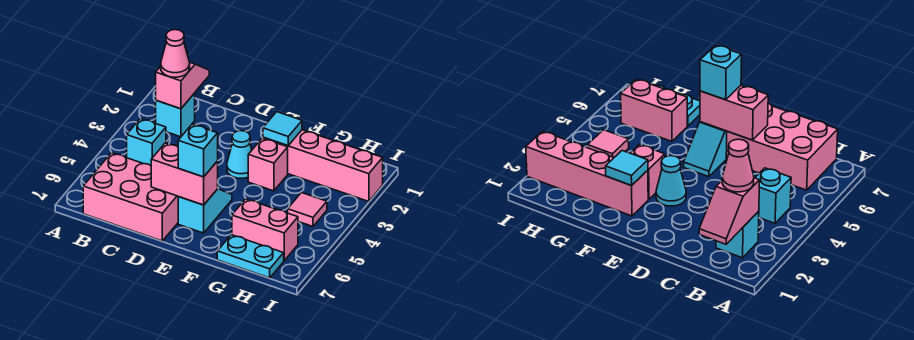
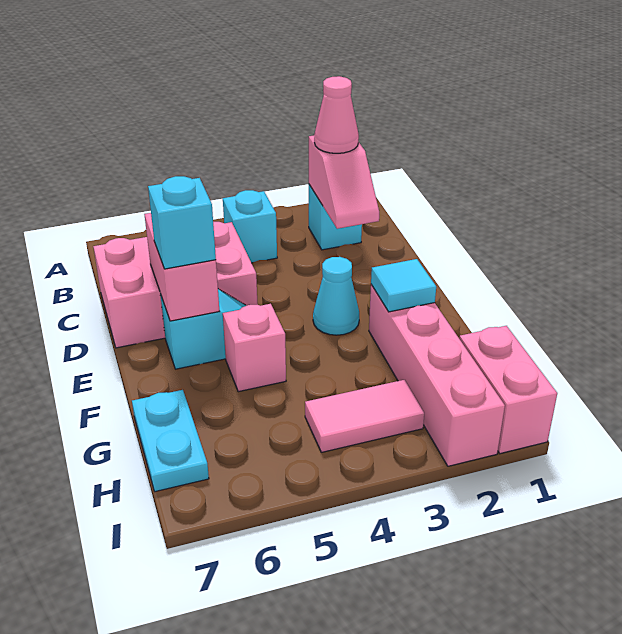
pink 1x2 slope [156,63,209,109] -> pink 1x2 slope turned to [309,136,379,229]
pink 2x3 brick [83,153,178,241] -> pink 2x3 brick turned to [93,222,258,348]
pink 1x1 brick [248,138,288,191] -> pink 1x1 brick moved to [223,304,286,392]
pink 1x2 brick [232,199,298,261] -> pink 1x2 brick moved to [459,326,557,454]
pink 1x1 tile [288,193,327,226] -> pink 1x2 tile [305,380,424,452]

